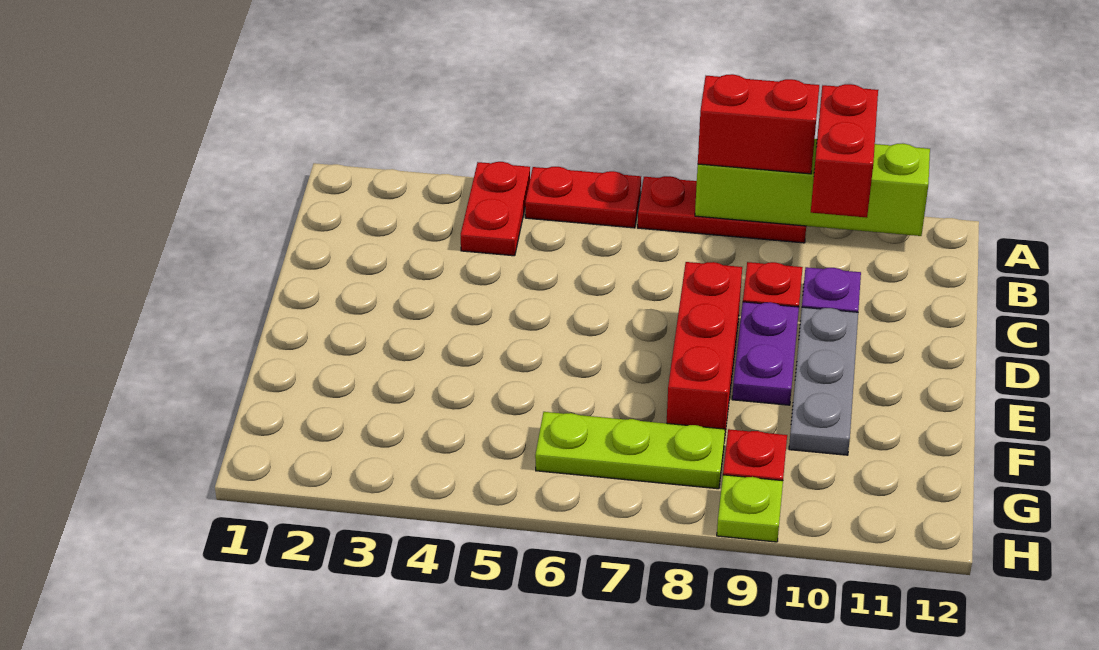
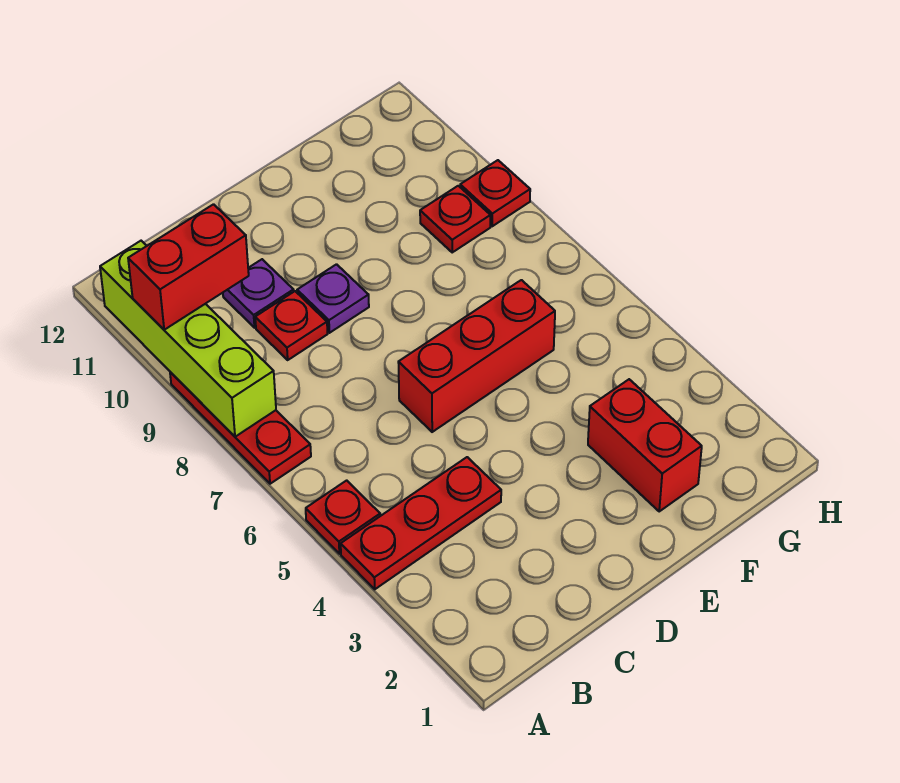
red 1x2 plate [461,162,530,256] -> red 1x3 plate [341,457,501,589]
red 1x2 plate [525,167,641,228] -> red 1x1 plate [306,480,380,554]
red 1x2 brick [698,74,819,174] -> red 1x2 brick moved to [588,379,702,511]
red 1x3 brick [667,262,742,441] -> red 1x3 brick moved to [398,280,555,432]
purple 1x2 plate [732,302,799,405] -> purple 1x1 plate [297,264,369,333]
grey 1x3 plate [789,307,858,455] -> none
lime 1x3 plate [535,412,725,489] -> none
lime 1x1 plate [717,475,783,542] -> red 1x1 plate [460,160,530,226]

